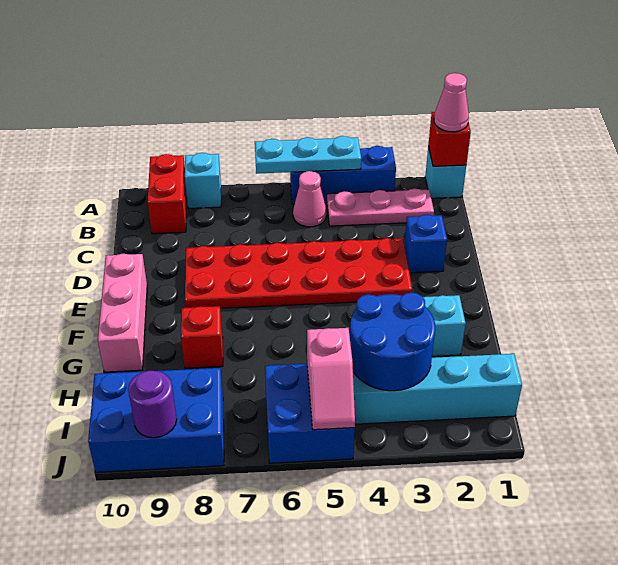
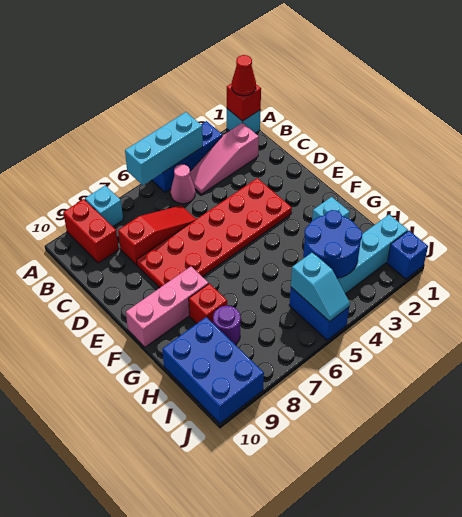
pink 1x1 cone [434,73,469,132] -> red 1x1 cone [232,55,256,96]
cyan 1x3 plate [255,136,361,174] -> cyan 1x3 brick [125,112,203,185]
pink 1x3 plate [327,189,434,226] -> pink 1x3 slope [190,123,259,194]
none -> red 1x3 slope [118,206,196,265]
blue 1x1 brick [404,215,447,273] -> blue 1x1 brick moved to [387,231,428,279]
pink 1x3 brick [98,254,147,372] -> pink 1x3 brick turned to [126,267,209,347]
blue 2x2 brick [265,364,355,463] -> blue 1x2 brick [289,287,349,340]
pink 1x2 slope [307,328,355,430] -> cyan 1x2 slope [291,252,350,322]
blue 2x3 brick [88,368,224,472] -> blue 2x3 brick turned to [162,317,264,424]
purple 1x1 round brick [128,371,177,438] -> purple 1x1 round brick moved to [213,306,241,345]

